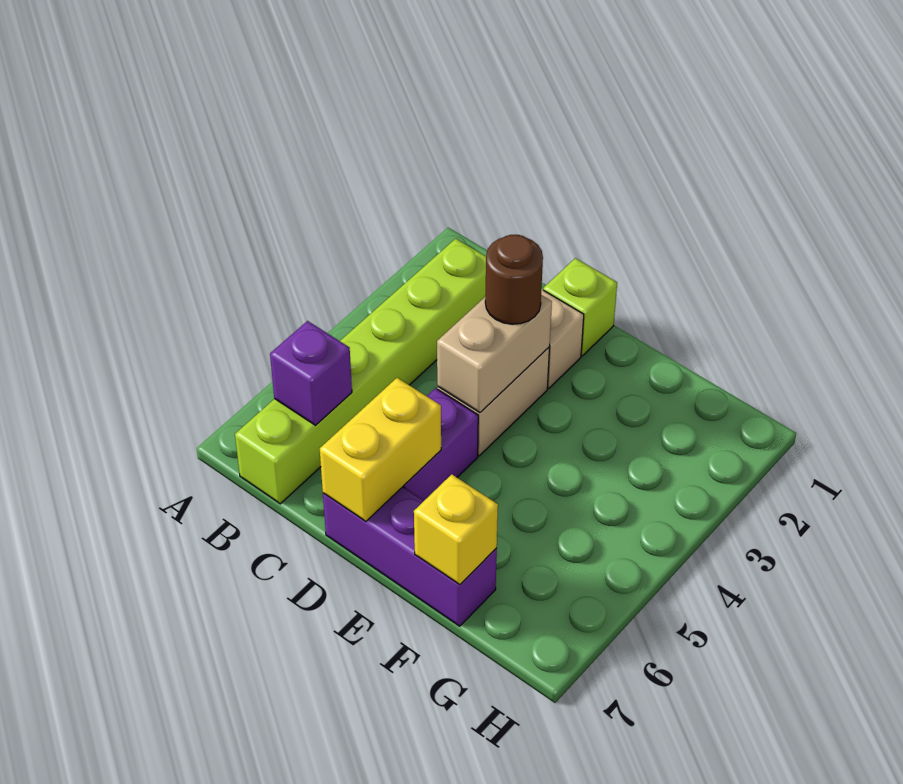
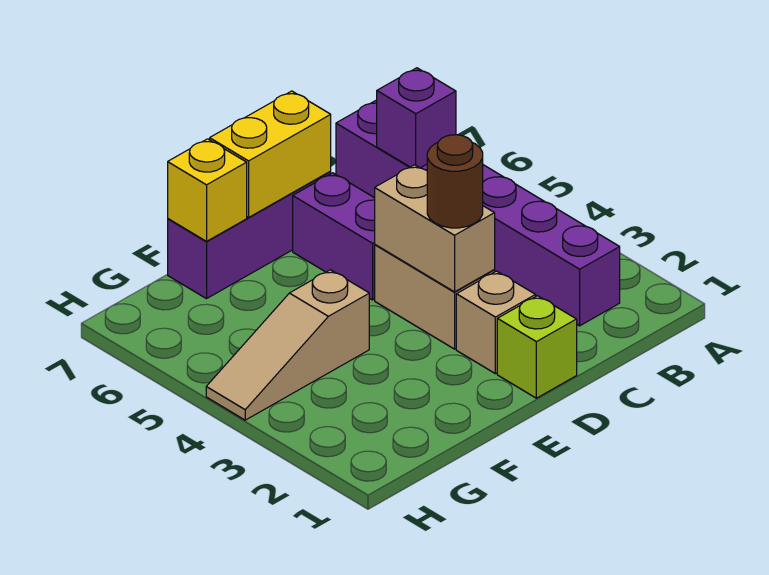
lime 1x6 brick [235,239,486,504] -> purple 1x6 brick [336,101,620,326]
yellow 1x2 brick [320,378,441,521] -> yellow 1x2 brick turned to [210,91,331,217]
none -> tan 1x3 slope [206,270,369,420]

